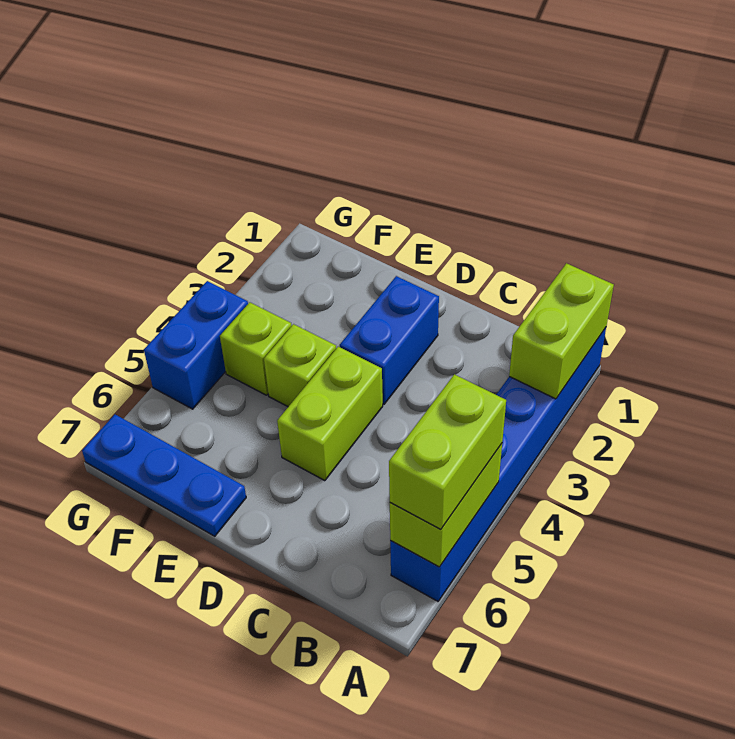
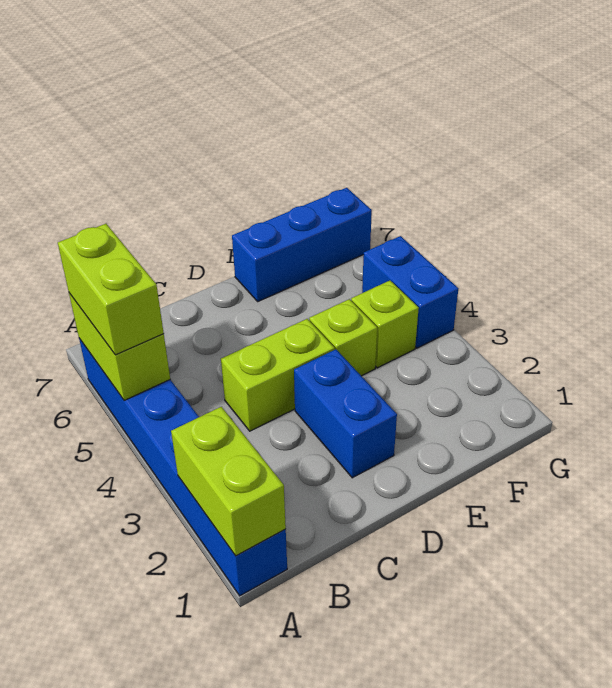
lime 1x2 brick [277,347,383,481] -> lime 1x2 brick turned to [221,319,335,431]
blue 1x3 plate [82,415,246,536] -> blue 1x3 brick [232,188,372,301]

